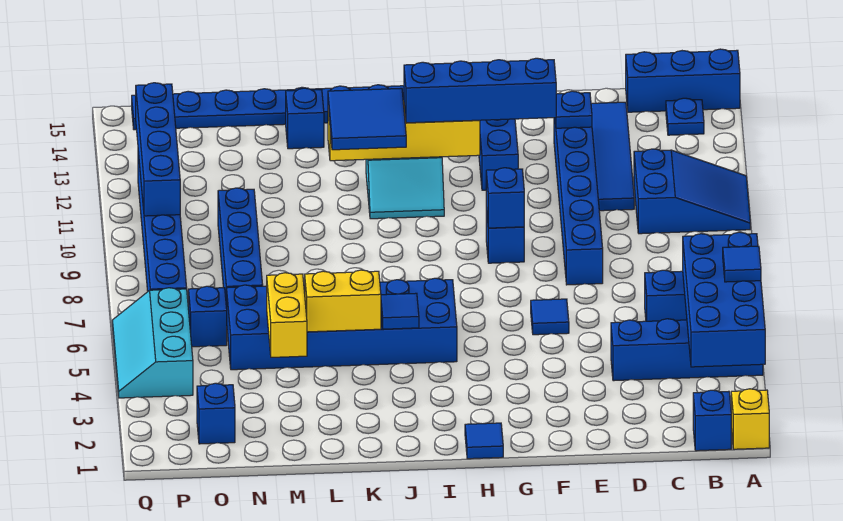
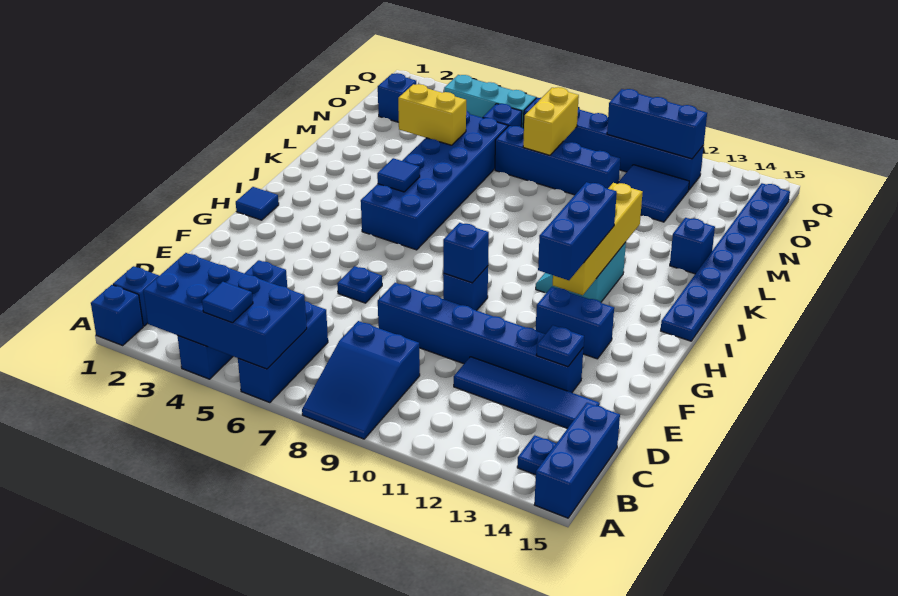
yellow 1x1 brick [731,389,769,449] -> blue 1x1 brick [91,285,143,345]
blue 2x3 slope [634,149,750,234] -> blue 2x3 slope moved to [302,321,420,439]
blue 1x1 tile [531,299,569,335] -> blue 1x1 plate [337,266,382,303]
blue 1x4 brick [404,58,556,123] -> blue 1x3 brick [538,182,617,280]
blue 2x2 tile [328,88,406,150] -> blue 2x2 tile moved to [617,165,689,222]
yellow 1x2 brick [305,270,381,332] -> yellow 1x2 brick moved to [523,87,579,155]
blue 1x4 brick [136,83,180,216] -> blue 1x3 brick [607,89,707,159]

